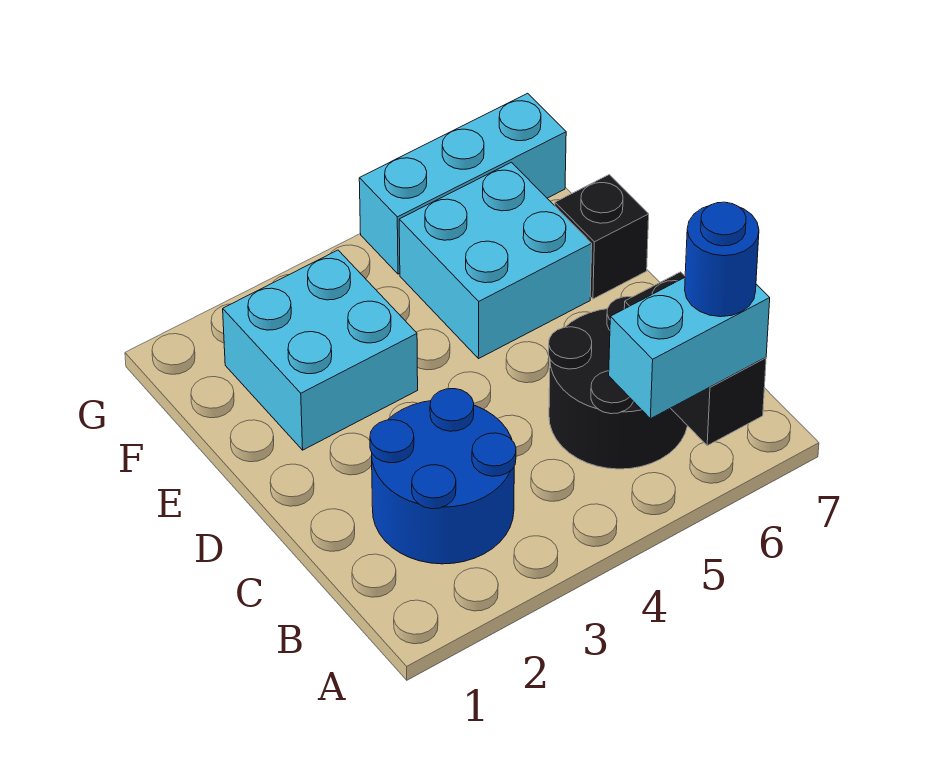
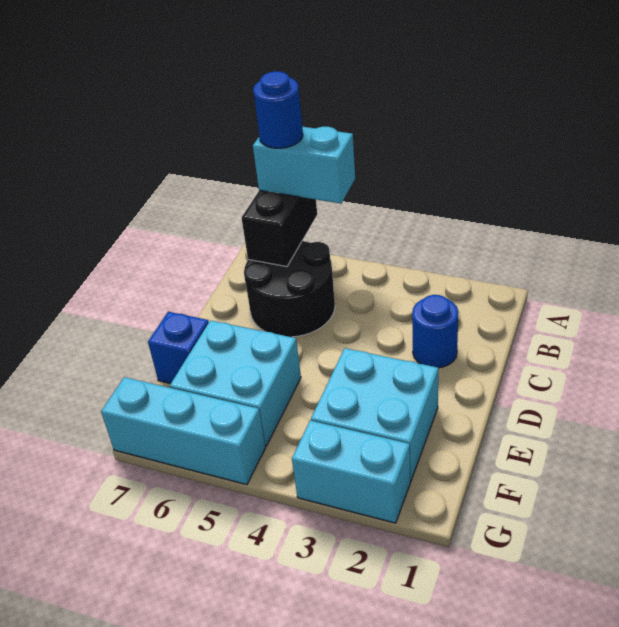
blue 2x2 round brick [370,389,516,564] -> blue 1x1 round brick [412,295,458,368]
black 1x1 brick [555,175,649,299] -> blue 1x1 brick [148,312,209,384]
none -> cyan 1x2 brick [292,421,410,523]

